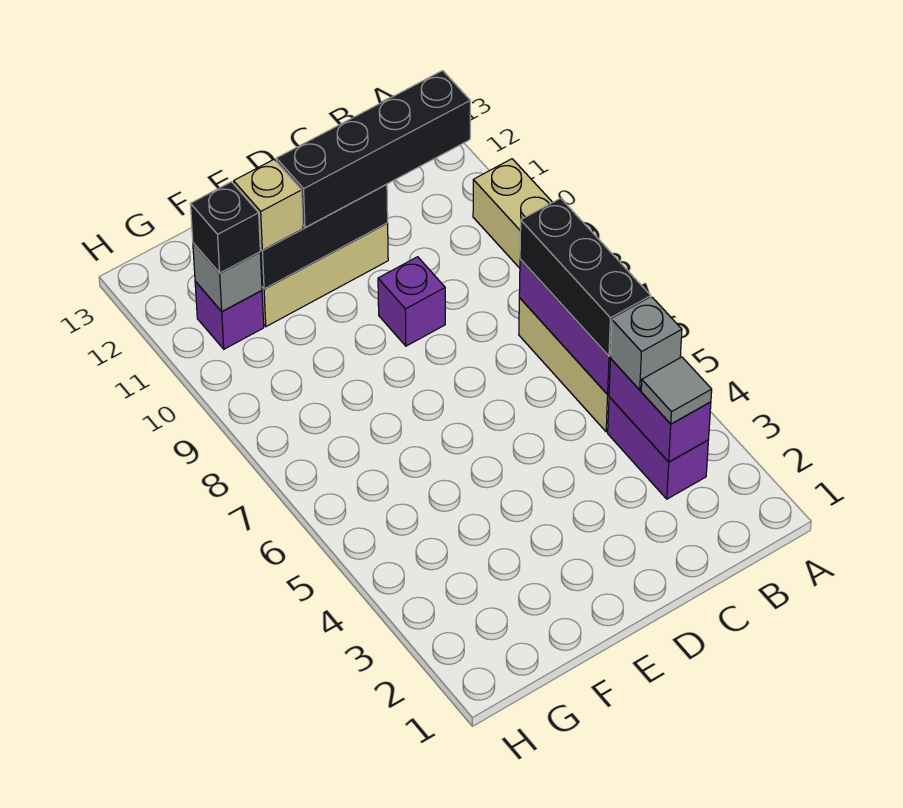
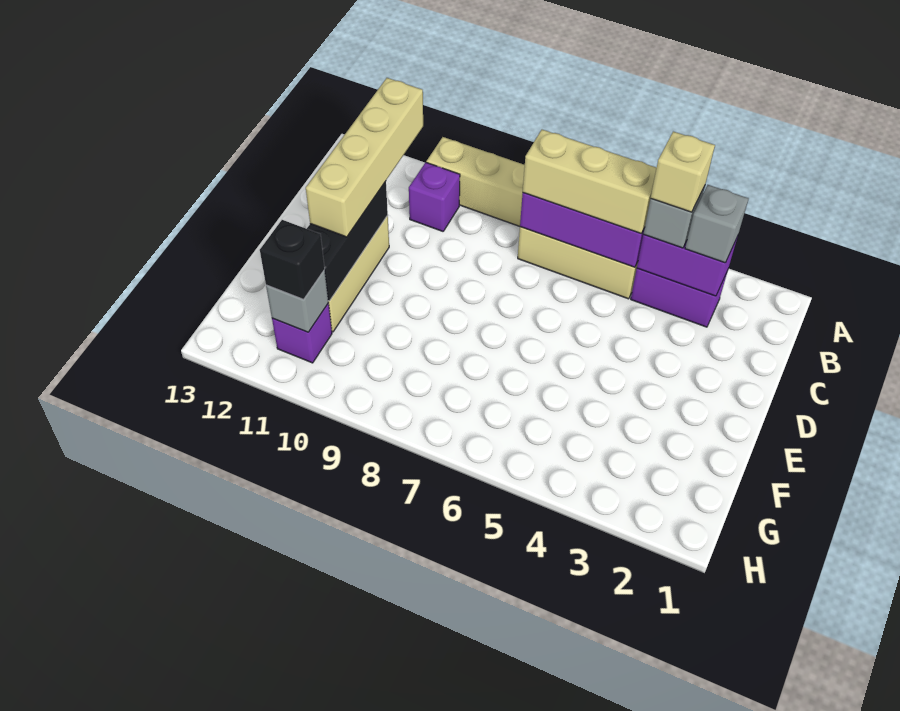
grey 1x1 tile [641,357,712,424] -> grey 1x1 brick [685,185,749,263]
black 1x3 brick [520,198,651,356] -> tan 1x3 brick [523,130,656,233]
black 1x4 brick [276,71,470,227] -> tan 1x4 brick [306,78,423,237]
purple 1x1 brick [378,257,445,346] -> purple 1x1 brick moved to [409,162,460,231]
tan 1x1 brick [234,160,303,250] -> tan 1x1 brick moved to [651,132,715,212]

